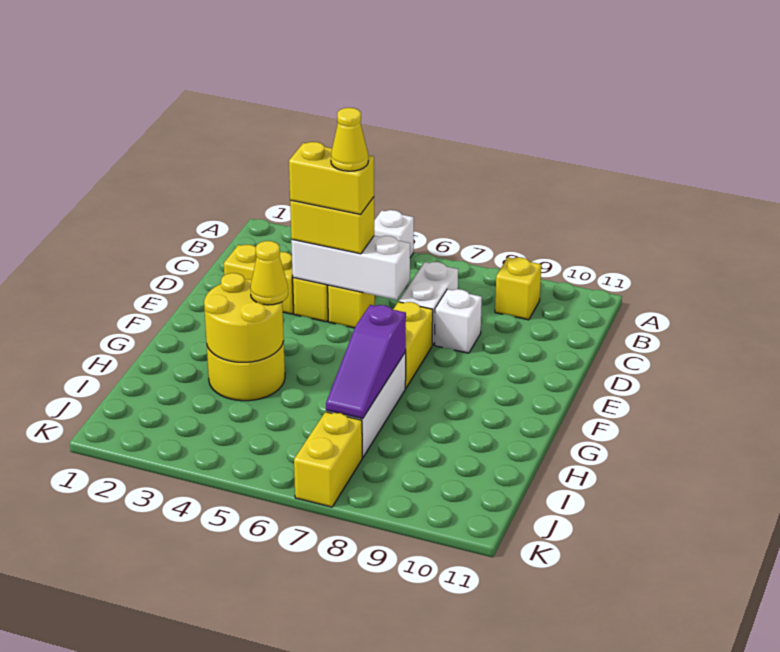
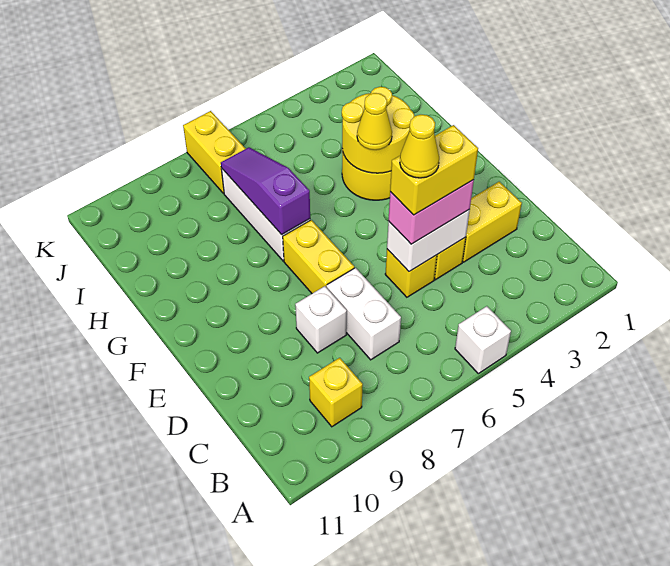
white 1x3 brick [291,236,410,300] -> white 1x2 brick [387,209,470,272]
yellow 1x2 brick [290,197,374,254] -> pink 1x2 brick [388,180,474,244]

